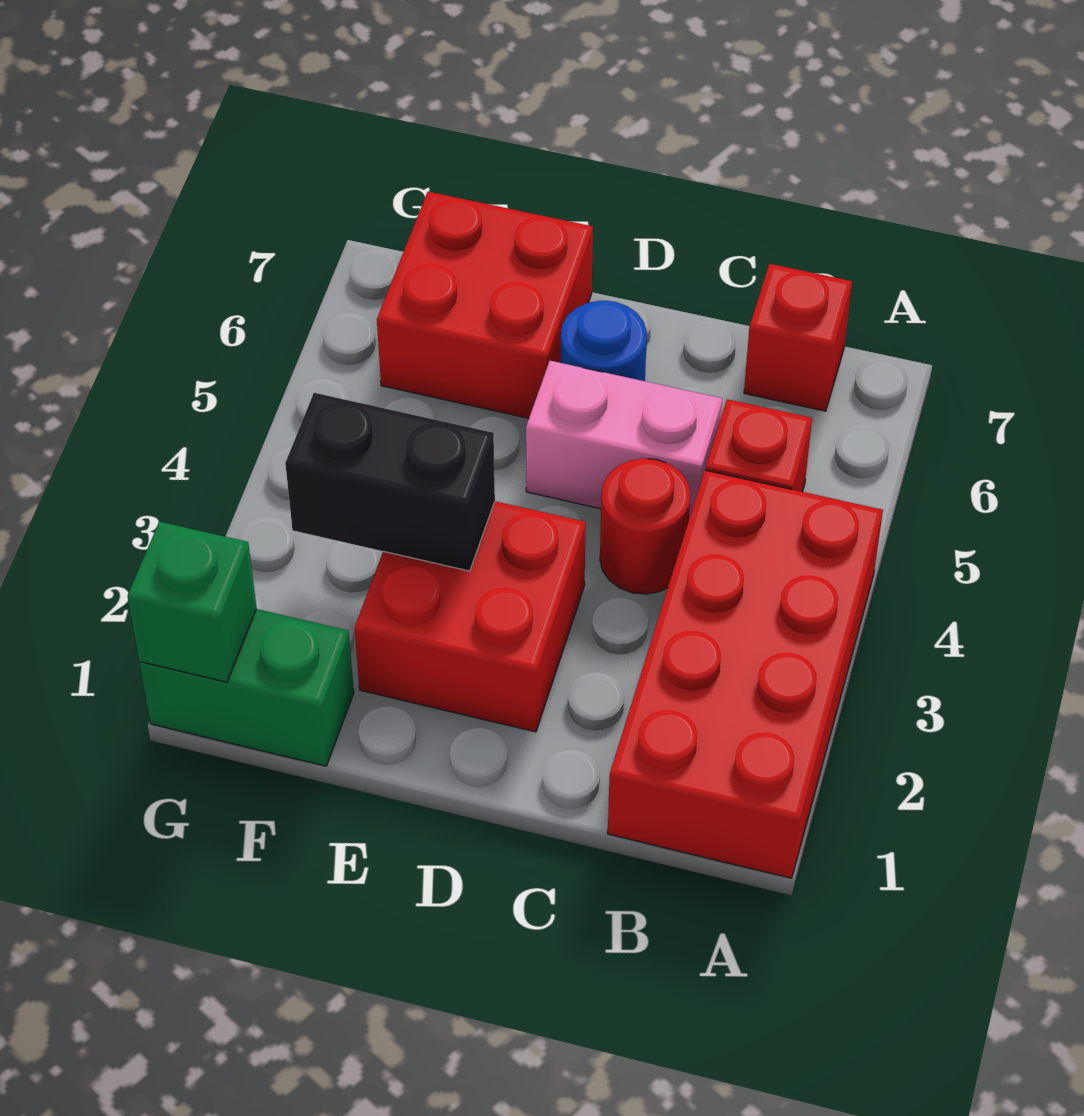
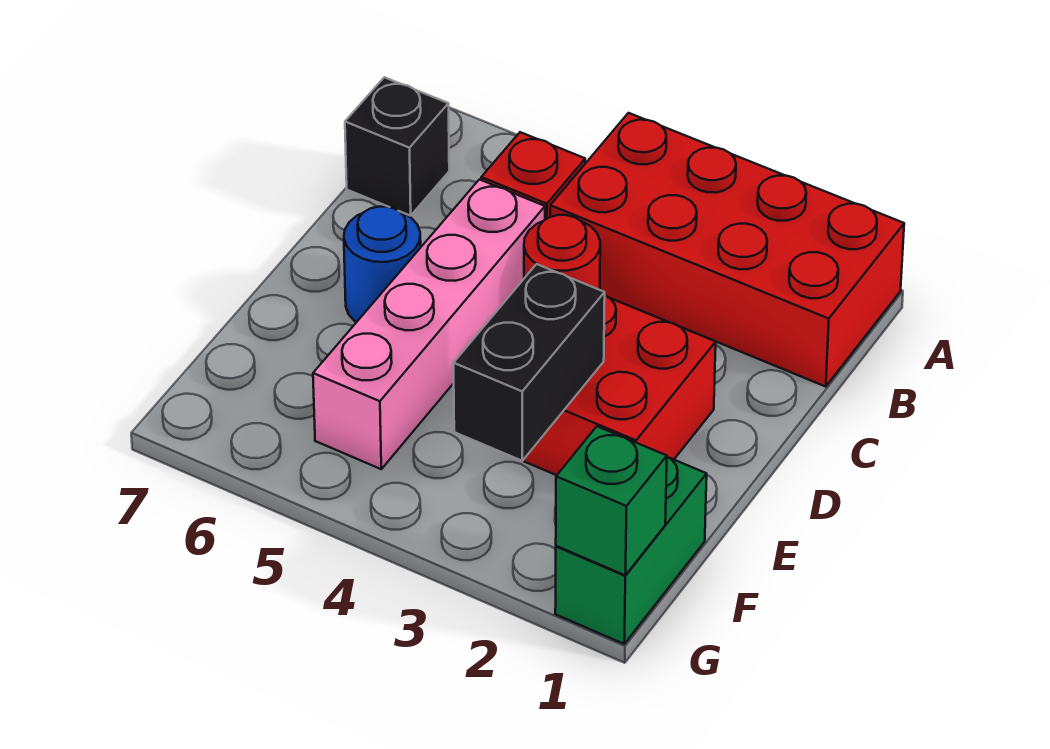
red 1x1 brick [744,264,852,411] -> black 1x1 brick [345,77,449,216]
pink 1x2 brick [526,361,722,518] -> pink 1x4 brick [313,180,545,469]
red 2x2 brick [377,192,593,418] -> none

